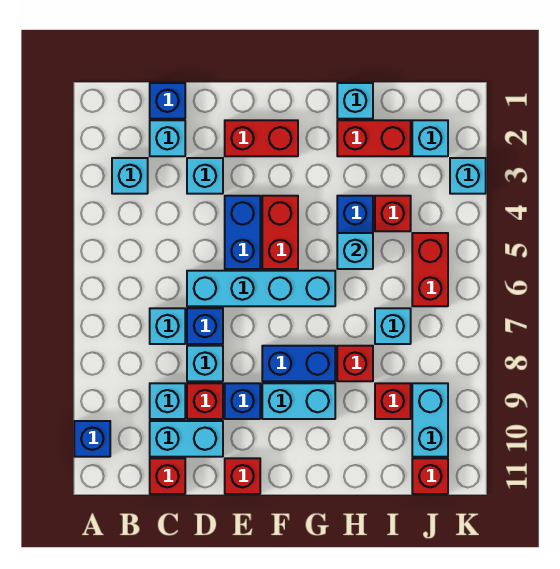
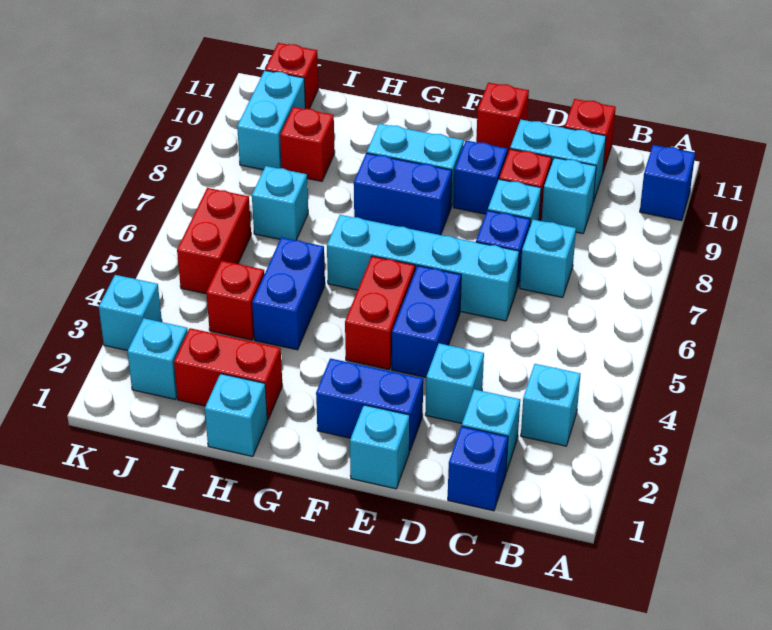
red 1x2 brick [225,120,298,156] -> blue 1x2 brick [316,358,423,451]
cyan 1x1 brick [337,233,373,269] -> cyan 1x1 brick moved to [350,405,410,489]
red 1x1 brick [337,346,373,381] -> none

